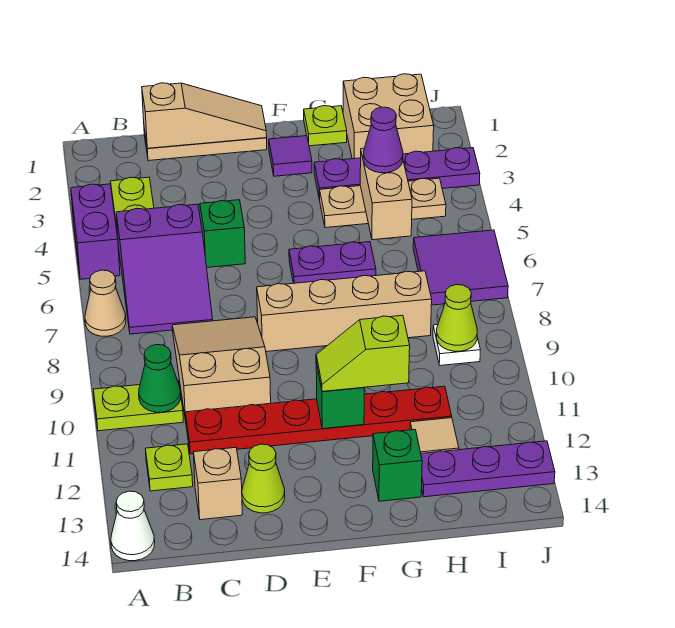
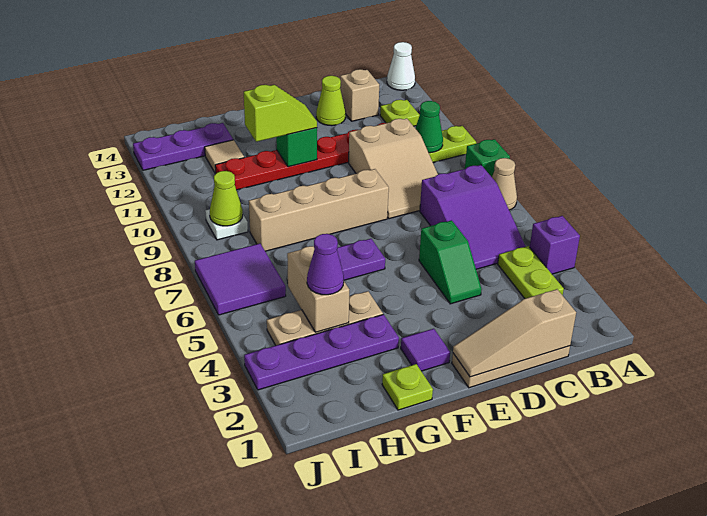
purple 1x2 brick [71,184,120,279] -> purple 1x1 brick [530,216,580,274]
purple 2x3 slope [116,204,213,334] -> purple 2x3 slope turned to [420,165,526,269]
green 1x1 brick [373,430,422,501] -> green 1x1 brick moved to [465,139,510,177]
tan 2x2 brick [343,74,434,159] -> none

